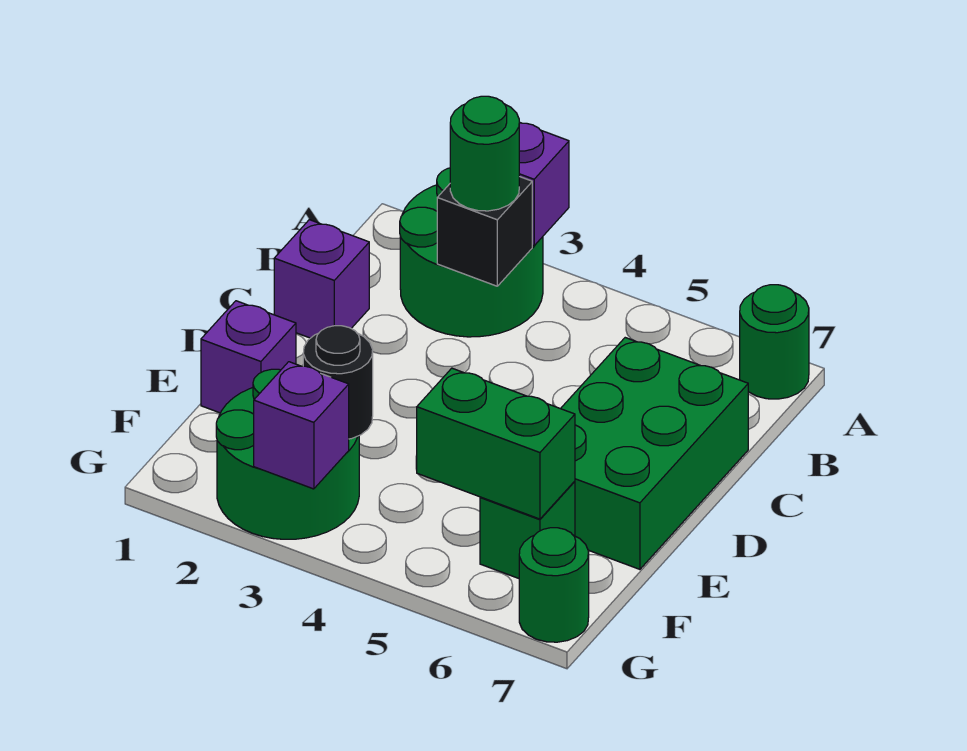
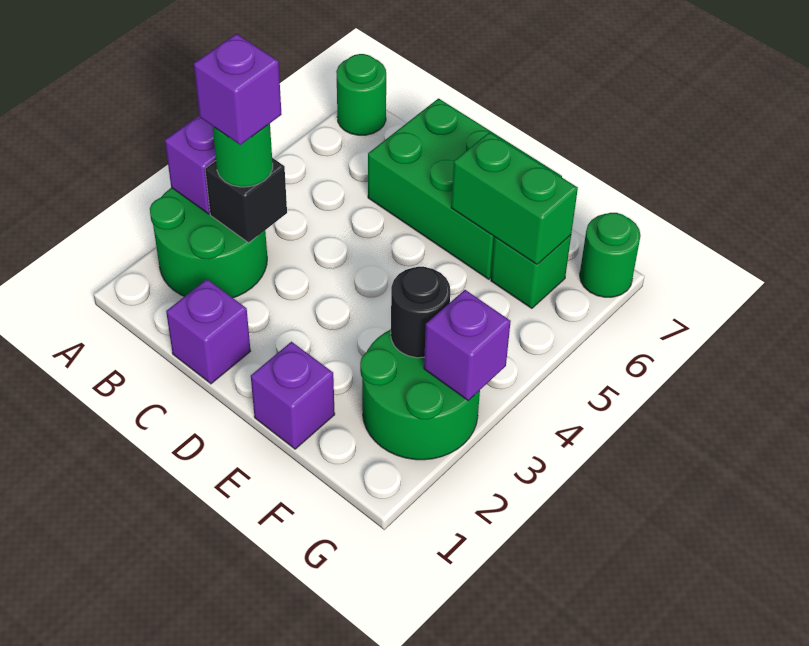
none -> purple 1x1 brick [194,34,282,145]
green 1x2 brick [417,368,575,519] -> green 1x2 brick turned to [451,132,578,264]

